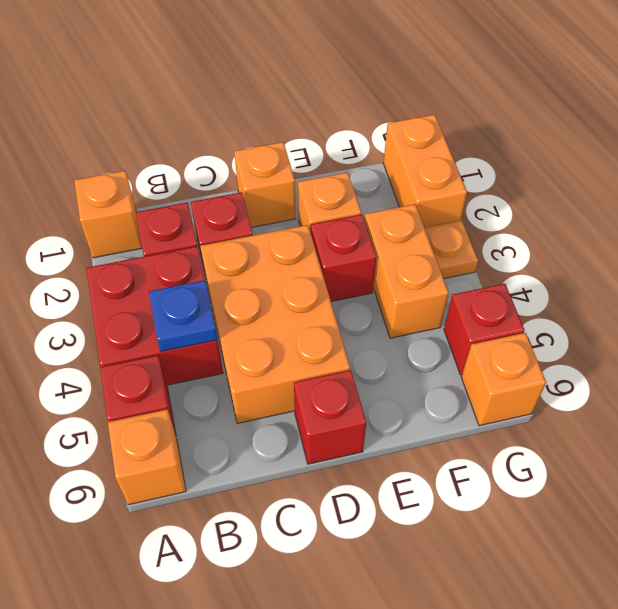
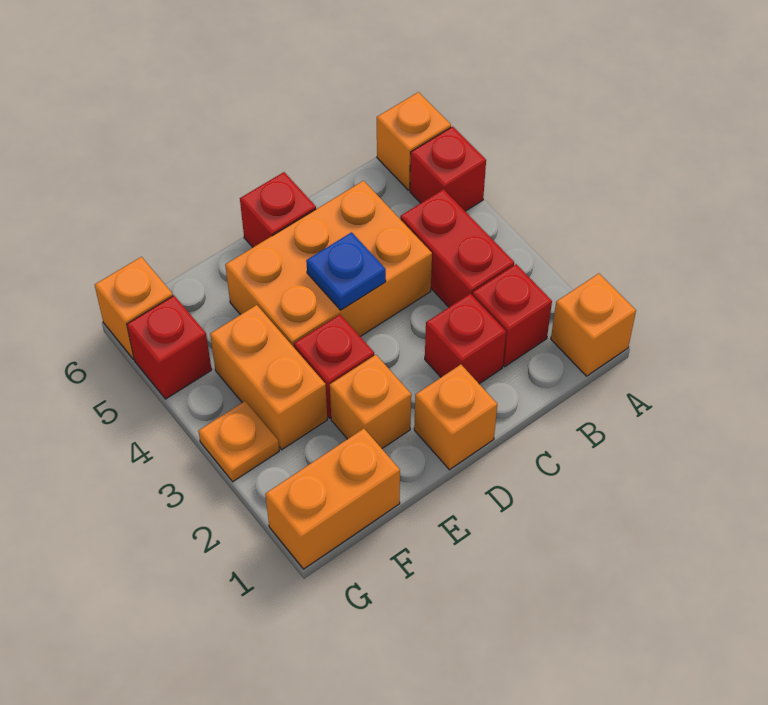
red 2x2 brick [86,246,223,385] -> red 1x2 brick [400,189,514,307]
blue 1x1 plate [149,280,218,351] -> blue 1x1 plate moved to [306,232,386,310]
orange 2x3 brick [200,225,350,423] -> orange 2x3 brick turned to [225,181,432,347]
orange 1x2 brick [383,115,467,228] -> orange 1x2 brick turned to [265,429,400,569]

